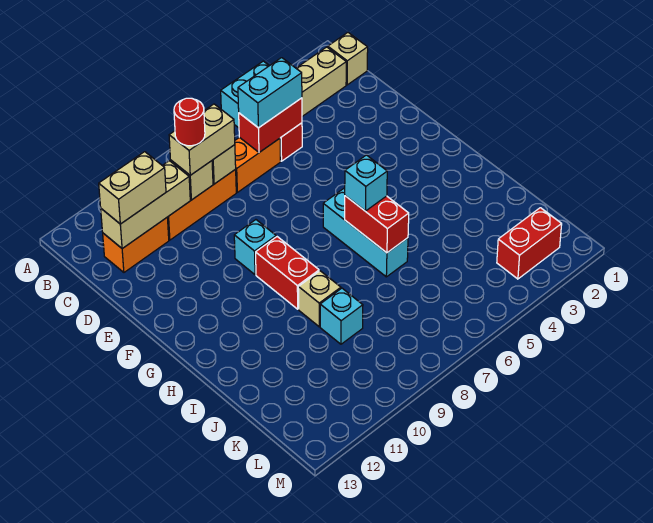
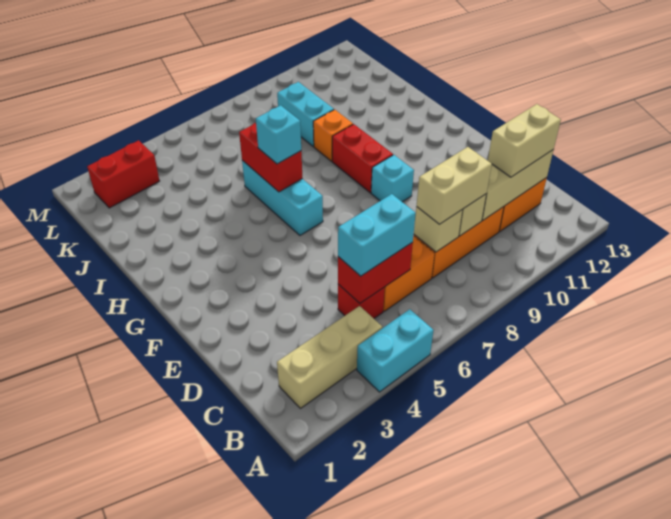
tan 1x1 brick [328,33,368,85] -> none
red 1x1 round brick [174,98,205,146] -> none
tan 1x1 brick [298,271,341,327] -> orange 1x1 brick [313,110,353,161]
cyan 1x1 brick [320,288,363,344] -> cyan 1x2 brick [277,82,334,146]

